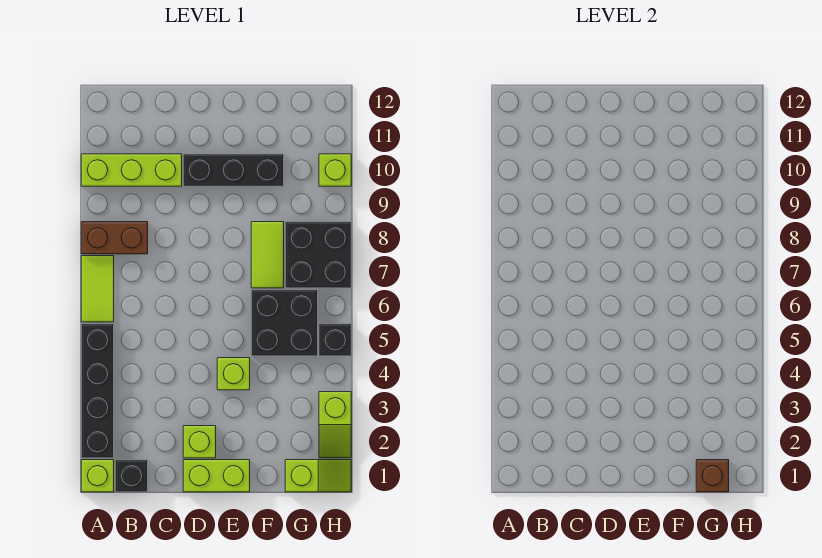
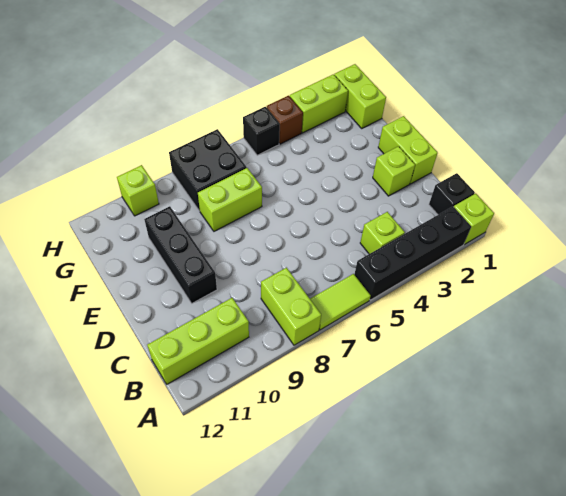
brown 1x2 brick [81,222,148,254] -> lime 1x2 brick [261,268,321,345]
lime 1x3 brick [81,154,182,186] -> lime 1x3 brick turned to [147,298,249,384]
lime 1x1 brick [217,358,250,390] -> lime 1x1 brick moved to [360,212,405,254]
black 2x2 brick [251,290,318,356] -> none
lime 1x2 tile [251,222,284,288] -> lime 1x2 brick [198,168,262,231]
lime 1x2 slope [285,460,351,492] -> lime 1x2 brick [334,64,386,128]
brown 1x1 brick [696,460,729,492] -> brown 1x1 brick moved to [267,96,303,144]
lime 1x2 slope [319,392,351,458] -> lime 1x2 brick [290,74,348,133]

